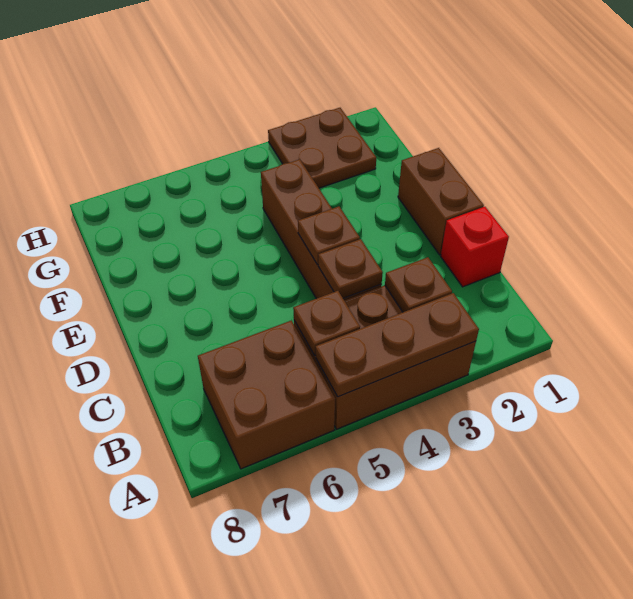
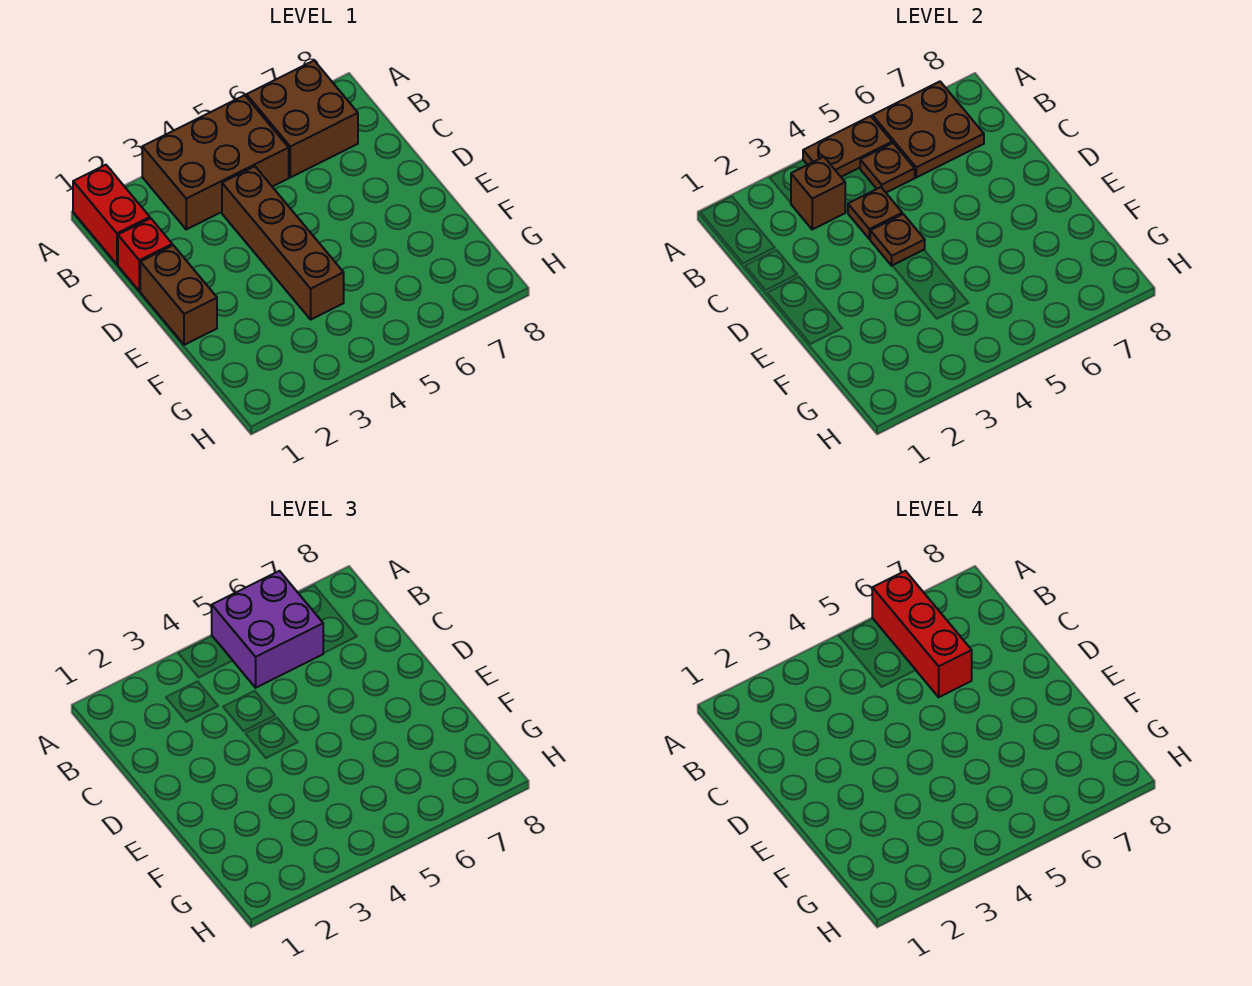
none -> red 1x2 brick [73,165,150,264]
brown 1x3 plate [316,293,479,397] -> brown 1x2 plate [803,116,892,177]
none -> purple 2x2 brick [212,571,323,688]
none -> red 1x3 brick [872,571,972,697]
brown 1x1 plate [385,257,452,312] -> brown 1x1 brick [791,157,845,229]
brown 2x2 plate [268,108,376,188] -> brown 2x2 plate moved to [872,82,984,177]

